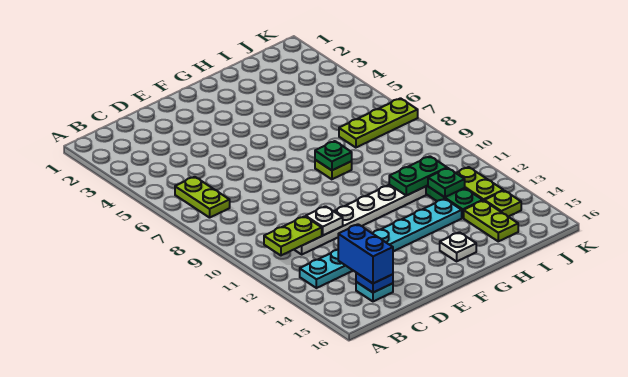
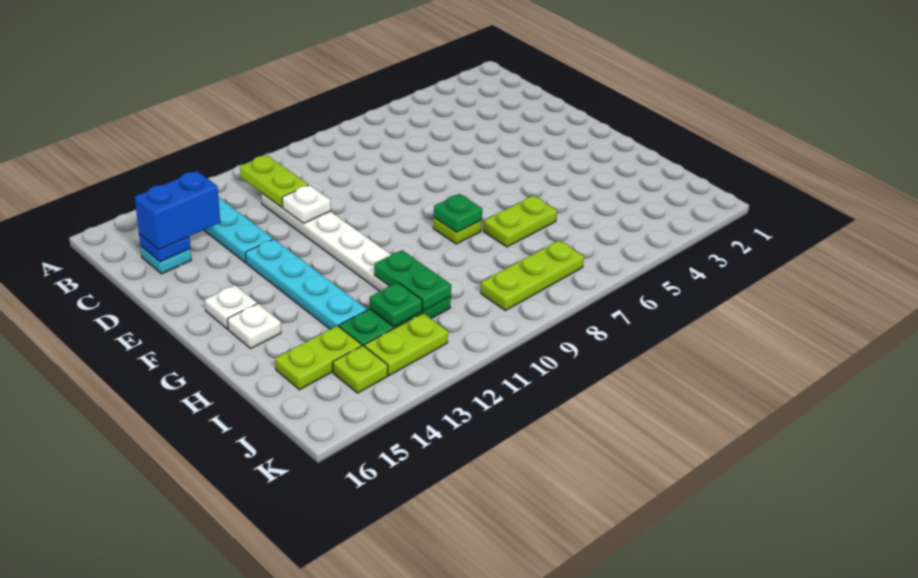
lime 1x2 plate [175,177,230,218] -> lime 1x2 plate moved to [484,196,557,247]
none -> white 1x1 plate [205,285,257,329]
lime 1x3 plate [339,98,418,148] -> lime 1x3 plate turned to [481,241,584,311]

